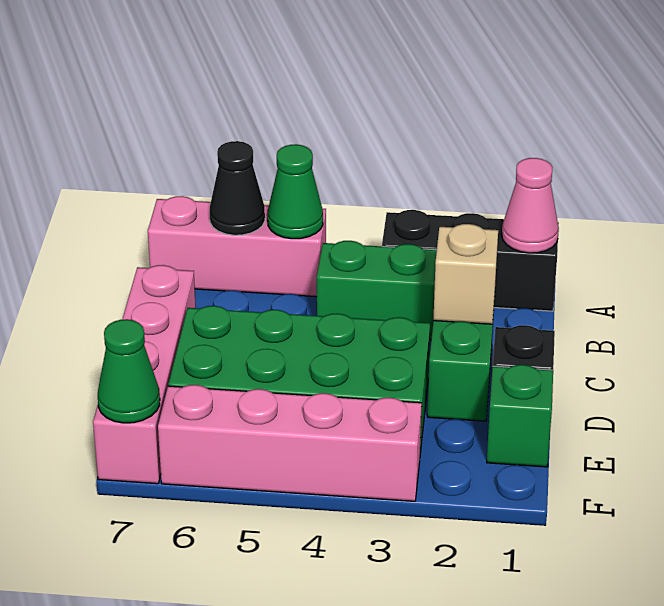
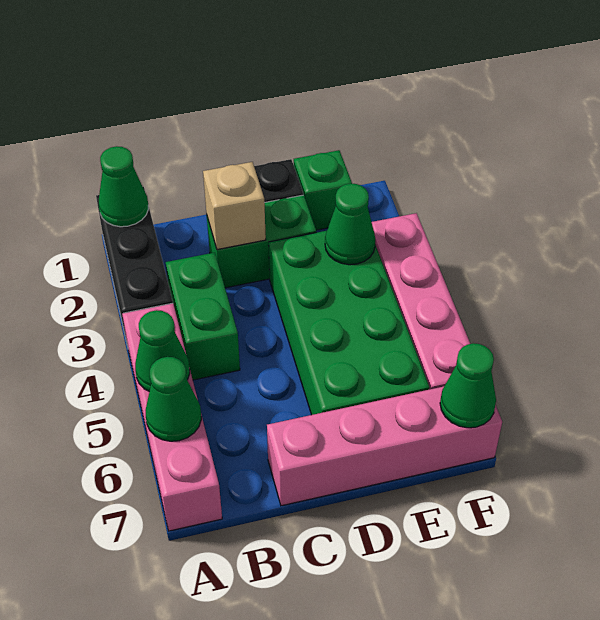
pink 1x1 cone [502,158,559,253] -> green 1x1 cone [99,146,148,227]
pink 1x3 brick [148,196,326,297] -> pink 1x4 brick [122,303,222,531]
black 1x1 cone [210,141,265,235] -> green 1x1 cone [146,357,201,441]
none -> green 1x1 cone [325,184,375,265]

